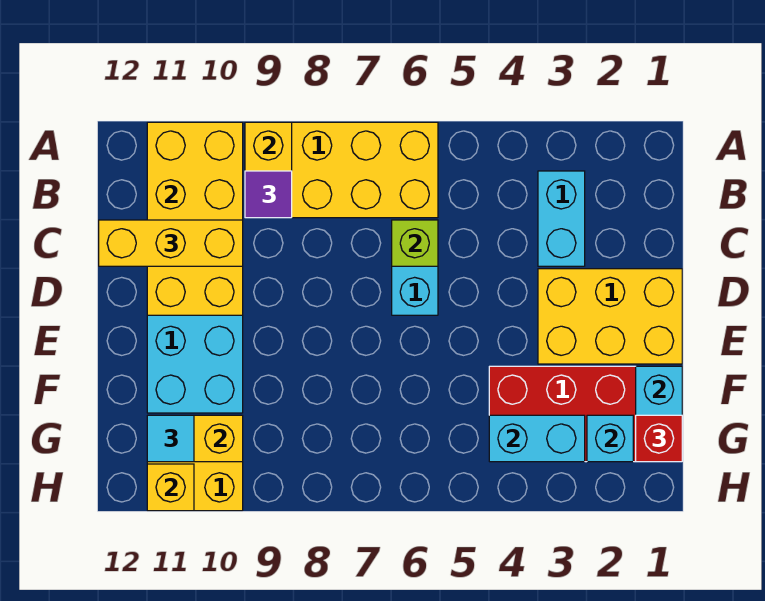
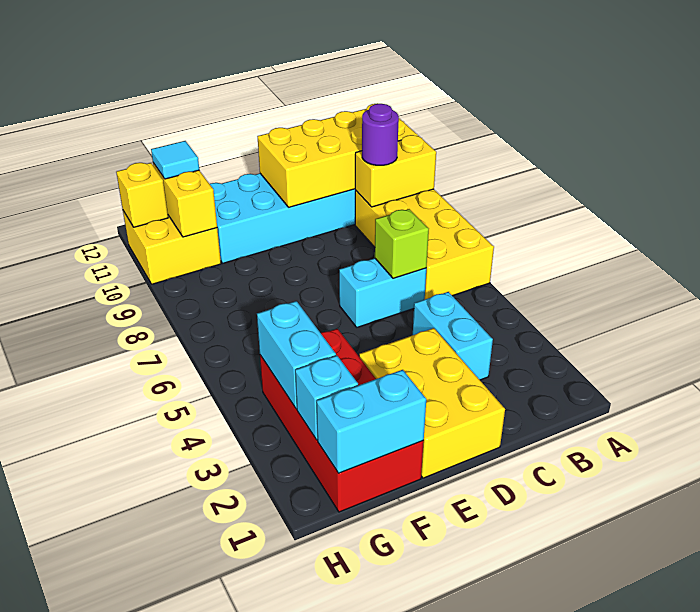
cyan 1x2 brick [538,171,585,266] -> cyan 1x2 brick turned to [413,292,493,380]
purple 1x1 tile [245,171,292,218] -> purple 1x1 round brick [362,104,399,165]
yellow 1x3 brick [99,220,243,266] -> none
red 1x1 brick [636,415,682,462] -> none

